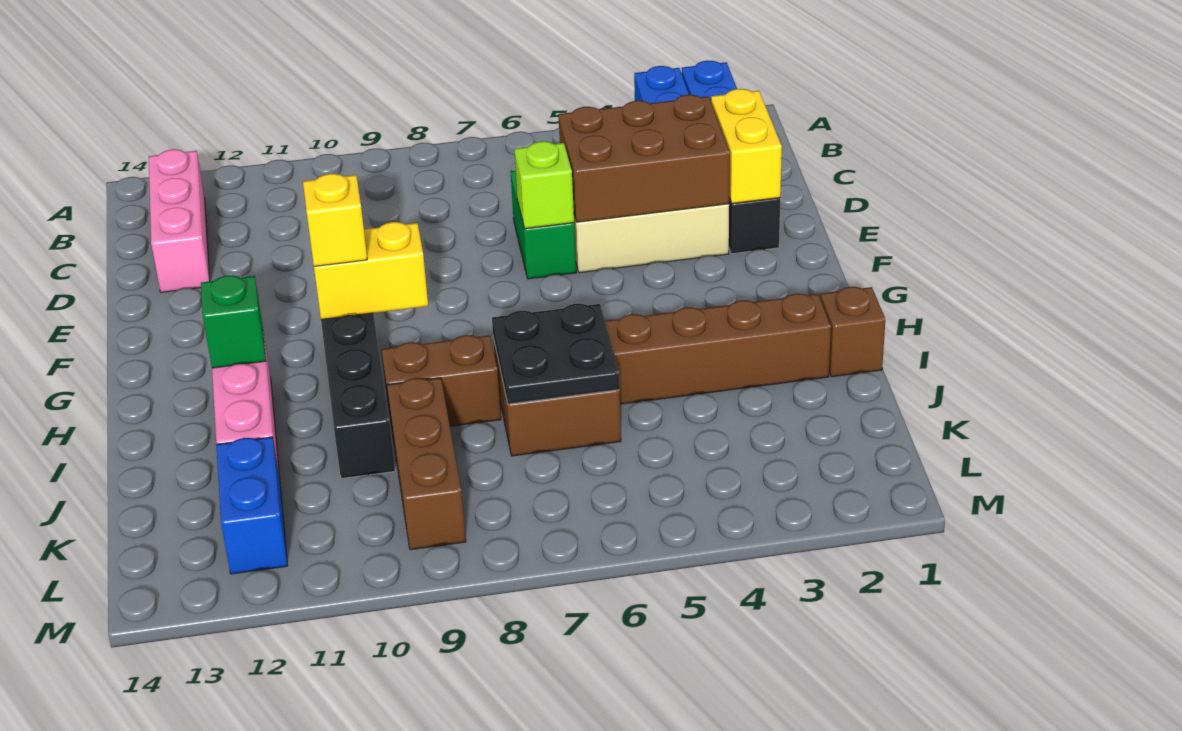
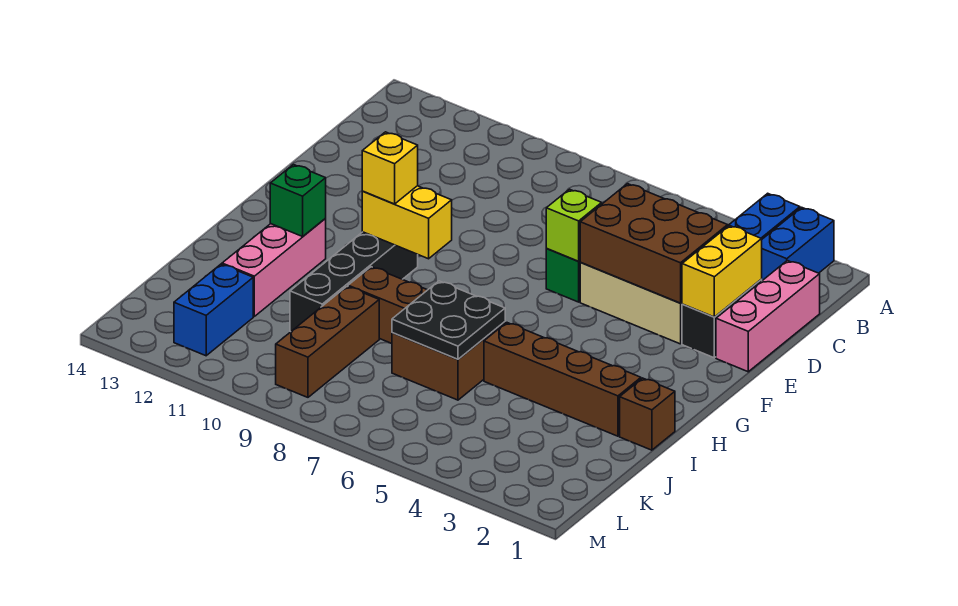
pink 1x3 brick [149,149,210,292] -> pink 1x3 brick moved to [716,260,820,372]

